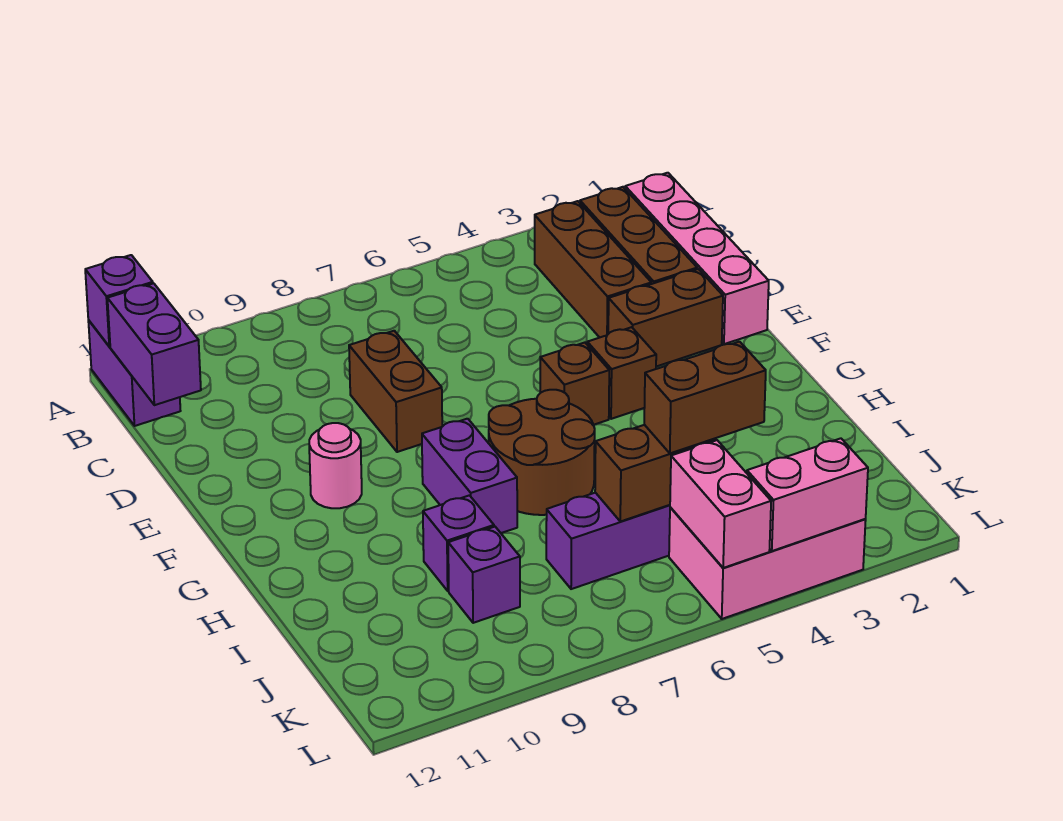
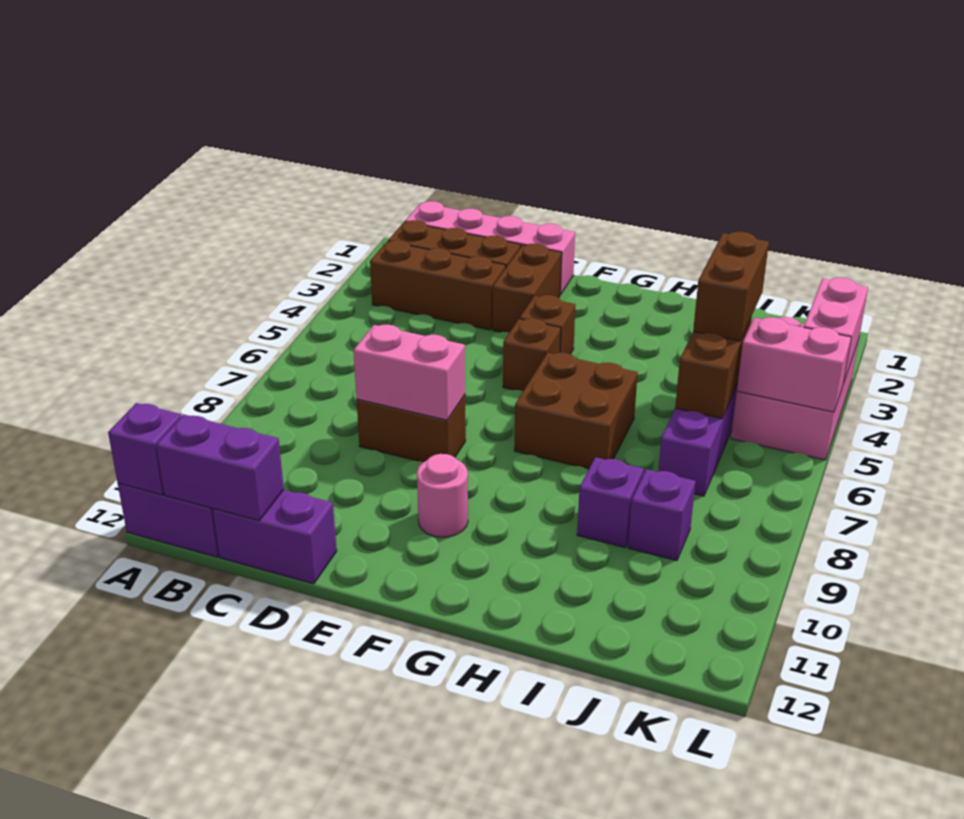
none -> pink 1x2 brick [354,325,465,420]
brown 2x2 round brick [489,390,595,515] -> brown 2x2 brick [514,353,638,469]
purple 1x2 brick [422,419,517,533] -> purple 1x2 brick moved to [213,490,337,584]

